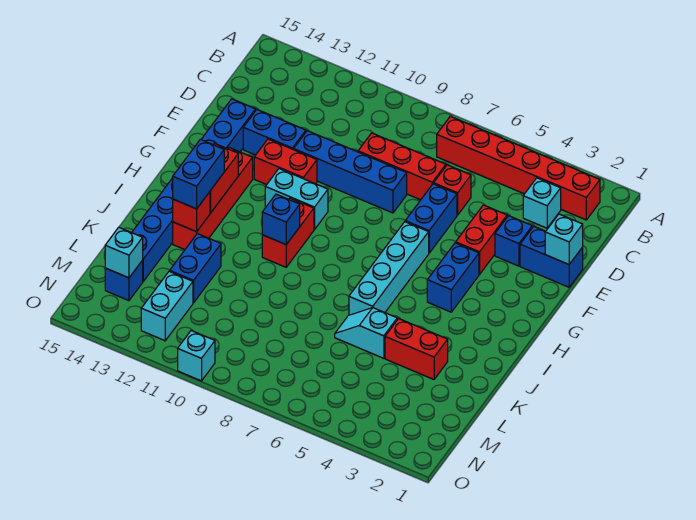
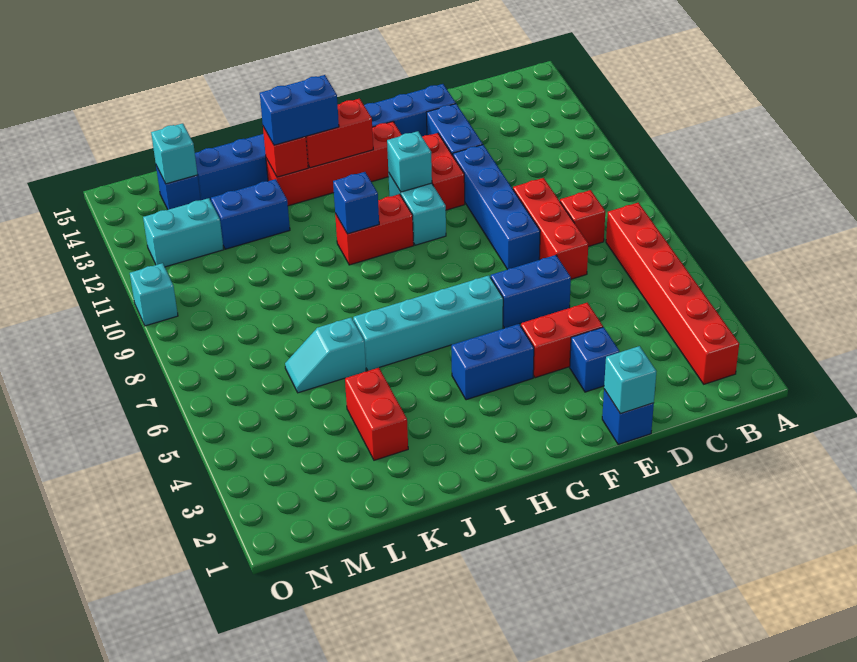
cyan 1x1 brick [523,178,561,228] -> cyan 1x1 brick moved to [387,131,432,192]
red 1x1 brick [434,165,471,215] -> red 1x1 brick moved to [560,190,605,247]
blue 1x2 brick [520,226,583,287] -> blue 1x1 brick [602,389,654,444]
cyan 1x2 slope [335,308,397,358] -> cyan 1x2 slope turned to [285,318,366,393]

